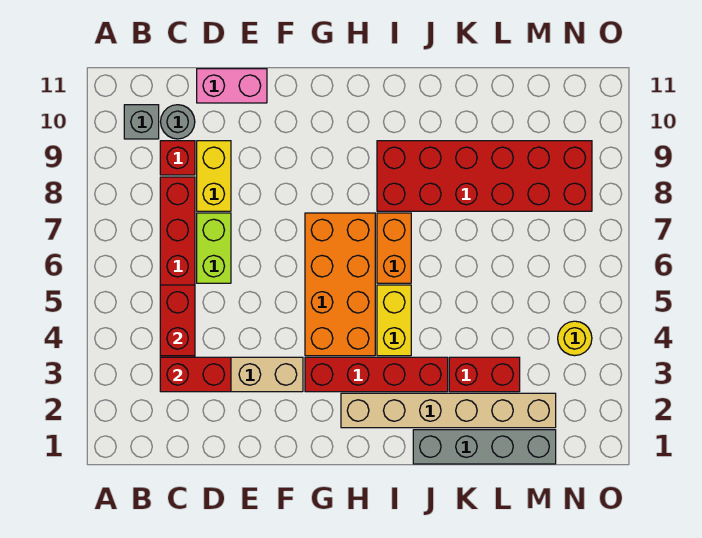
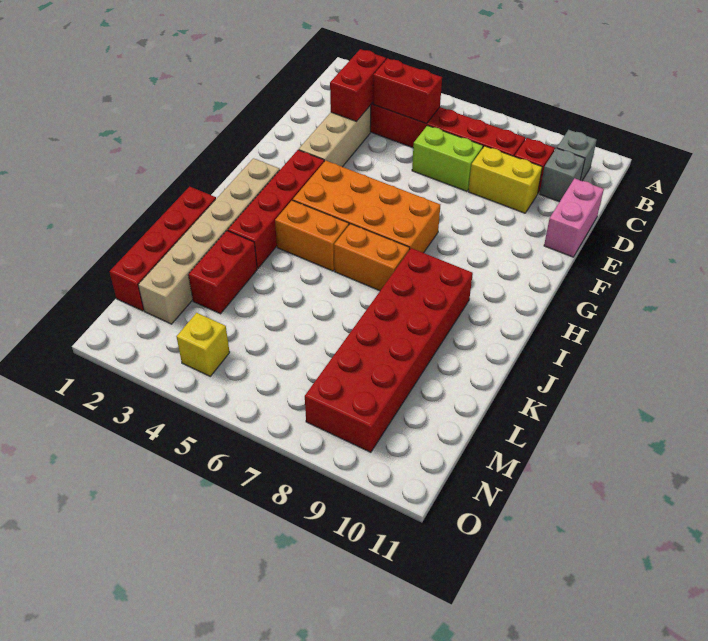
grey 1x1 round brick [161,105,195,139] -> grey 1x1 brick [540,148,585,202]
yellow 1x2 brick [377,285,411,356] -> orange 1x2 brick [275,200,349,271]
grey 1x4 brick [413,430,556,464] -> red 1x4 brick [110,187,216,311]
yellow 1x1 round brick [558,321,592,356] -> yellow 1x1 brick [177,313,230,376]

